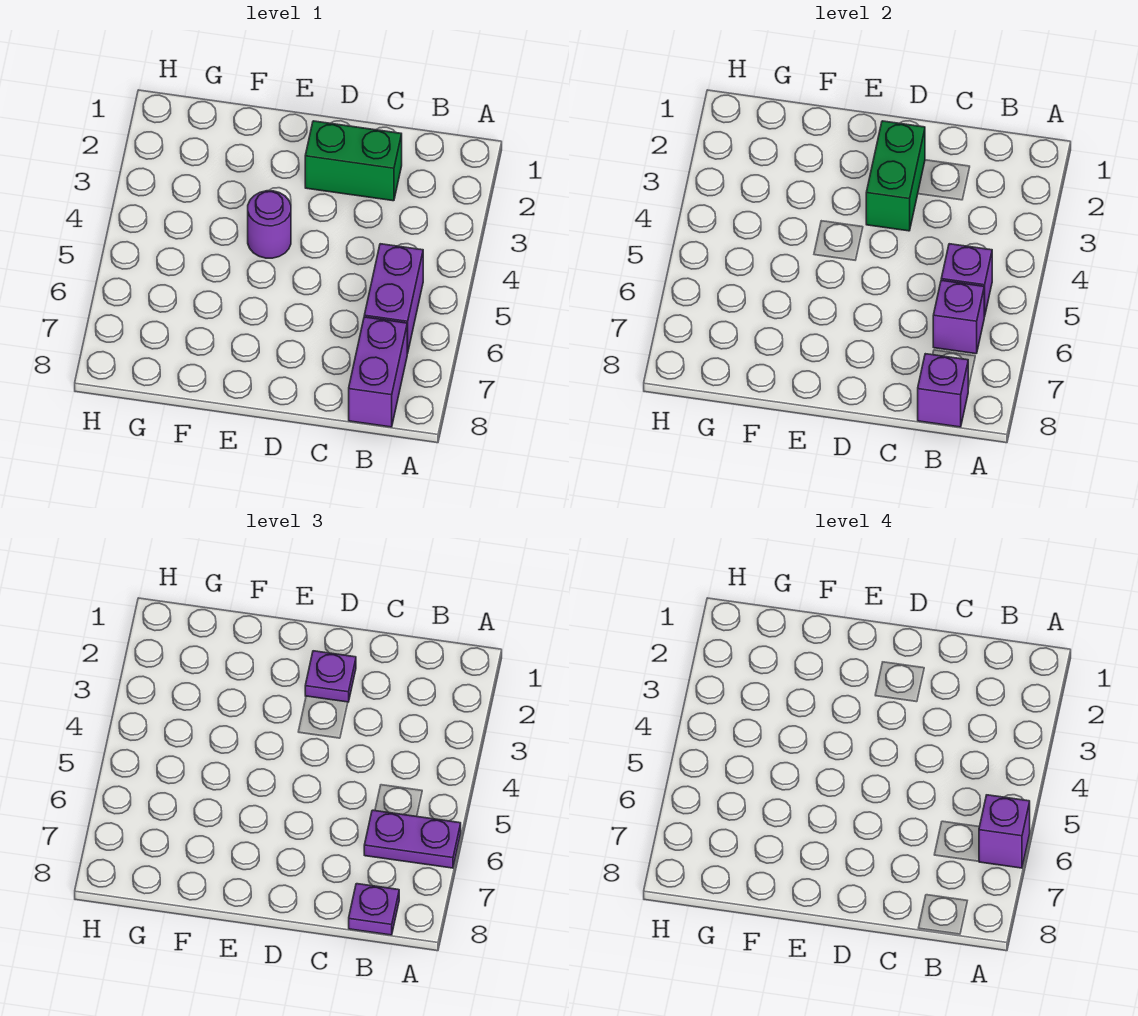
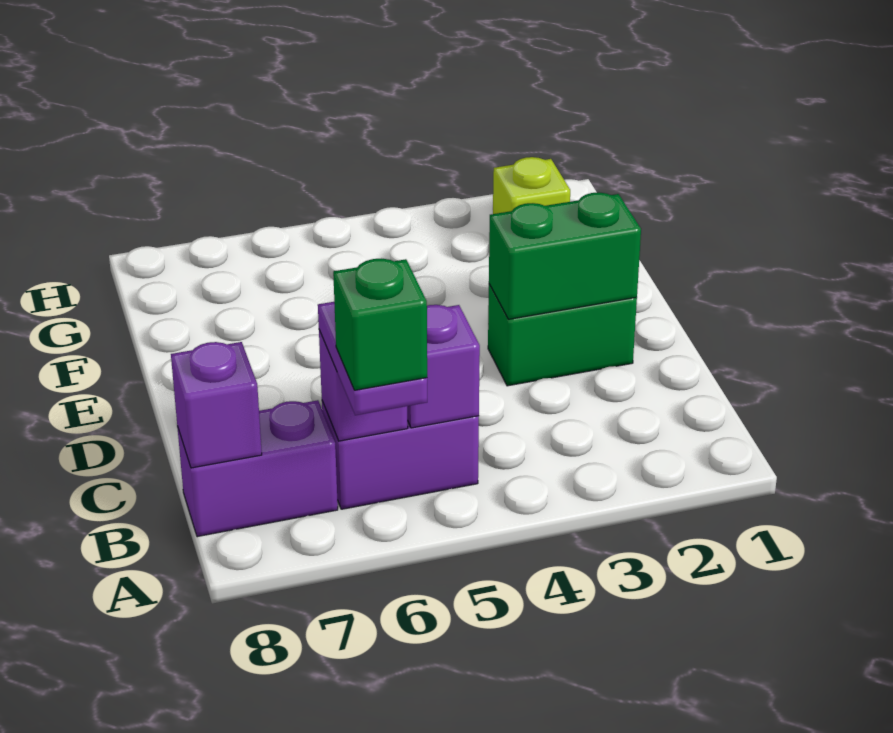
purple 1x1 brick [979,795,1030,868] -> green 1x1 brick [333,259,427,390]
purple 1x1 plate [349,884,399,935] -> none
green 1x2 brick [305,121,402,201] -> green 1x2 brick turned to [488,284,637,386]
purple 1x1 plate [305,651,356,702] -> none
purple 1x1 round brick [248,191,291,258] -> none
none -> lime 1x1 brick [493,157,570,214]

